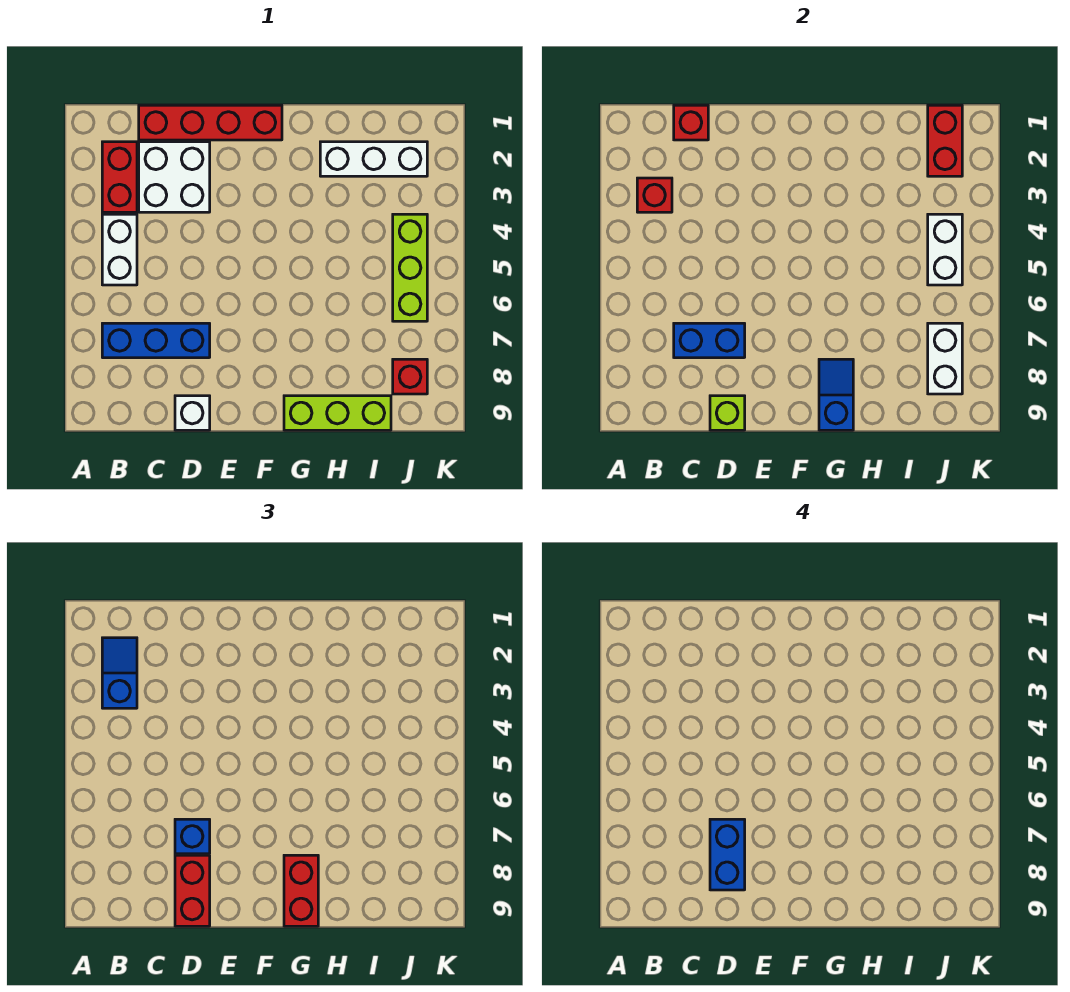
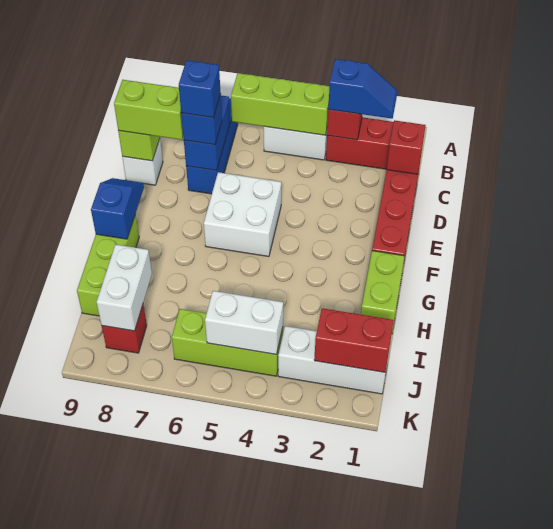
none -> lime 1x3 brick [231,73,330,135]
white 2x2 brick [139,142,210,212] -> white 2x2 brick moved to [204,172,281,257]
blue 1x2 brick [710,819,745,890] -> blue 1x1 brick [179,60,221,118]
red 1x2 brick [175,855,210,926] -> lime 1x2 brick [114,80,183,140]
none -> lime 1x2 brick [361,251,405,332]
blue 1x2 slope [819,359,853,430] -> blue 1x2 slope turned to [91,178,144,239]
red 1x2 brick [284,855,318,926] -> none
white 1x3 brick [320,142,427,176] -> white 1x3 brick turned to [278,326,389,394]
white 1x2 brick [928,323,962,394] -> white 1x2 brick turned to [97,244,152,331]

